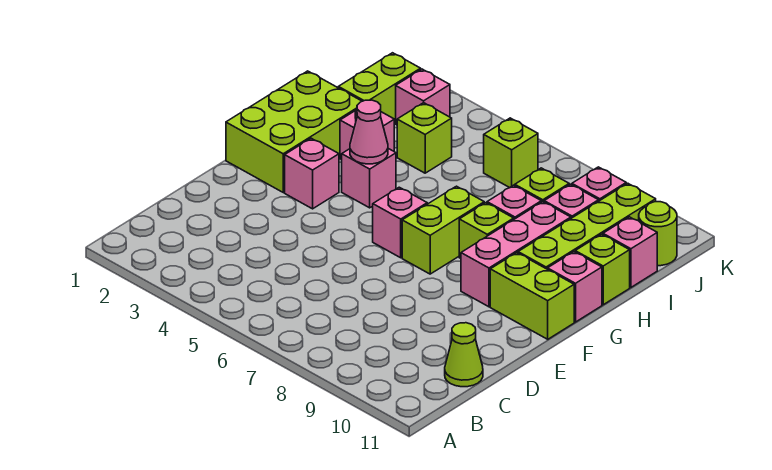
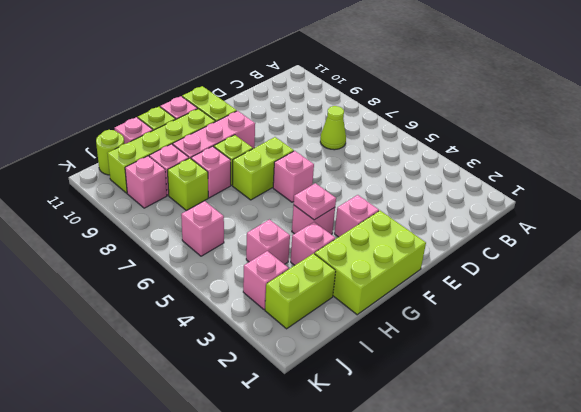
lime 1x1 cone [445,323,483,387] -> lime 1x1 cone moved to [320,106,346,150]
pink 1x1 cone [350,100,388,164] -> pink 1x1 plate [294,183,336,220]
lime 1x1 brick [397,103,452,173] -> pink 1x1 brick [246,220,290,264]
lime 1x1 brick [484,118,538,188] -> pink 1x1 brick [181,201,224,256]

